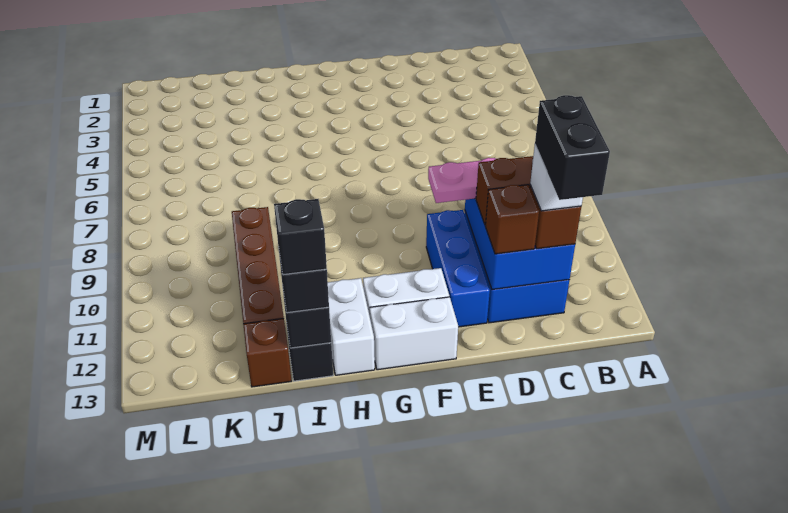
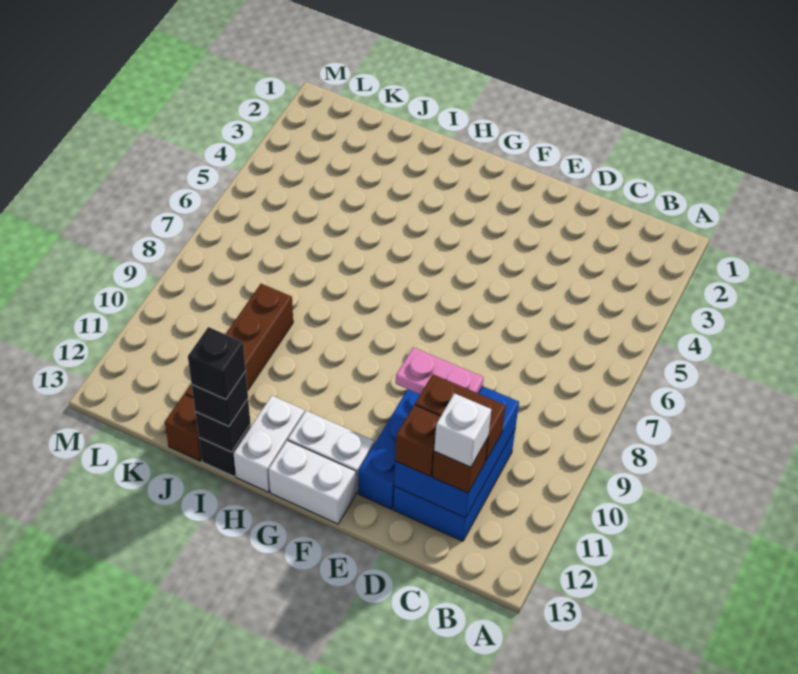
black 1x2 brick [535,95,610,200] -> none

